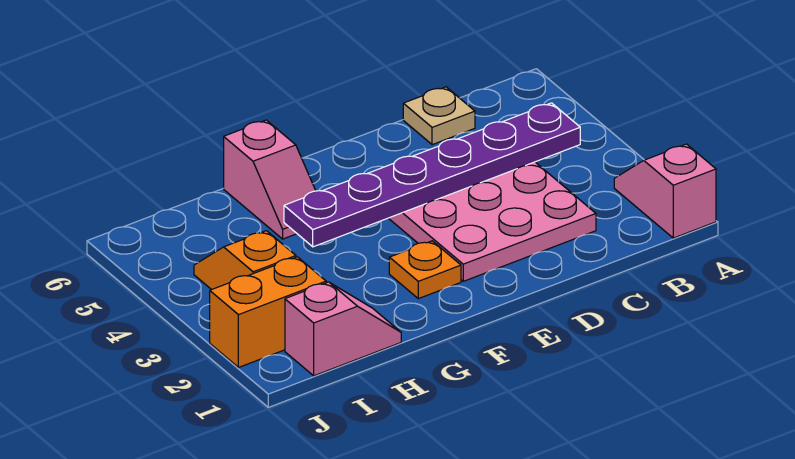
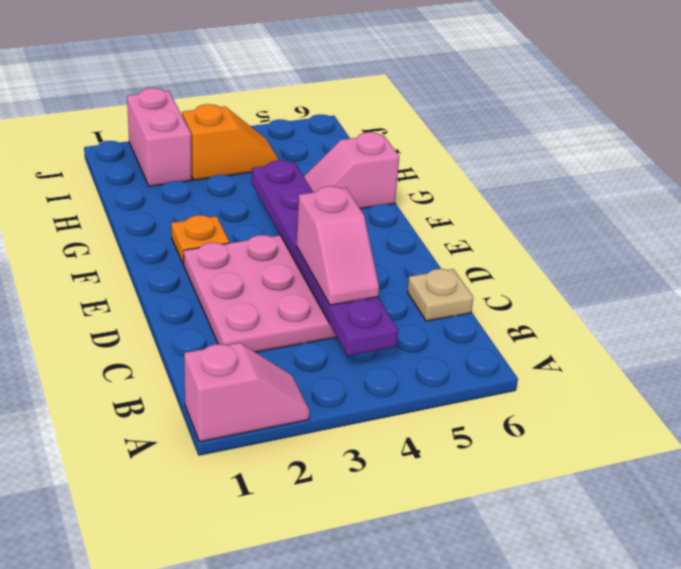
pink 1x2 slope [285,282,401,376] -> pink 1x2 slope moved to [297,186,379,305]
orange 1x2 brick [210,257,326,368] -> pink 1x2 brick [127,88,192,186]

